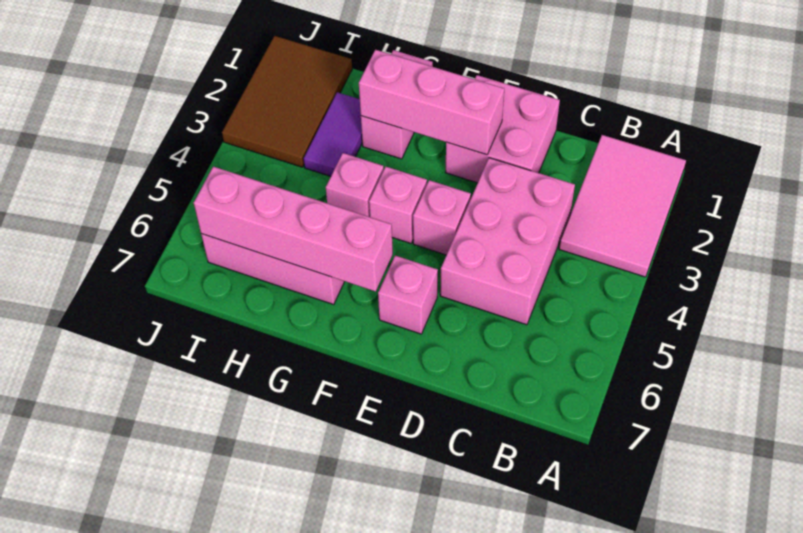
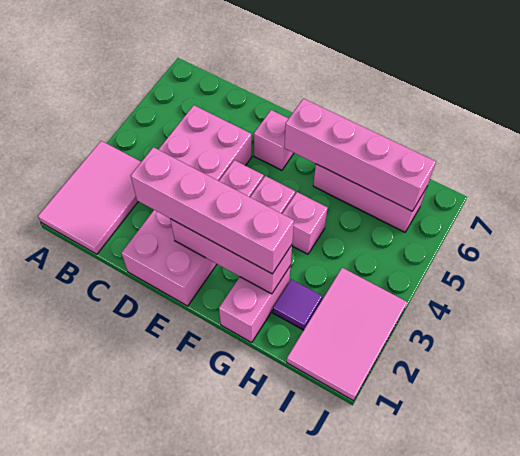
none -> pink 1x4 brick [131,147,294,274]
purple 1x2 tile [304,92,362,176] -> purple 1x1 tile [273,279,322,330]
brown 2x3 tile [222,36,352,167] -> pink 2x3 tile [287,268,407,401]

